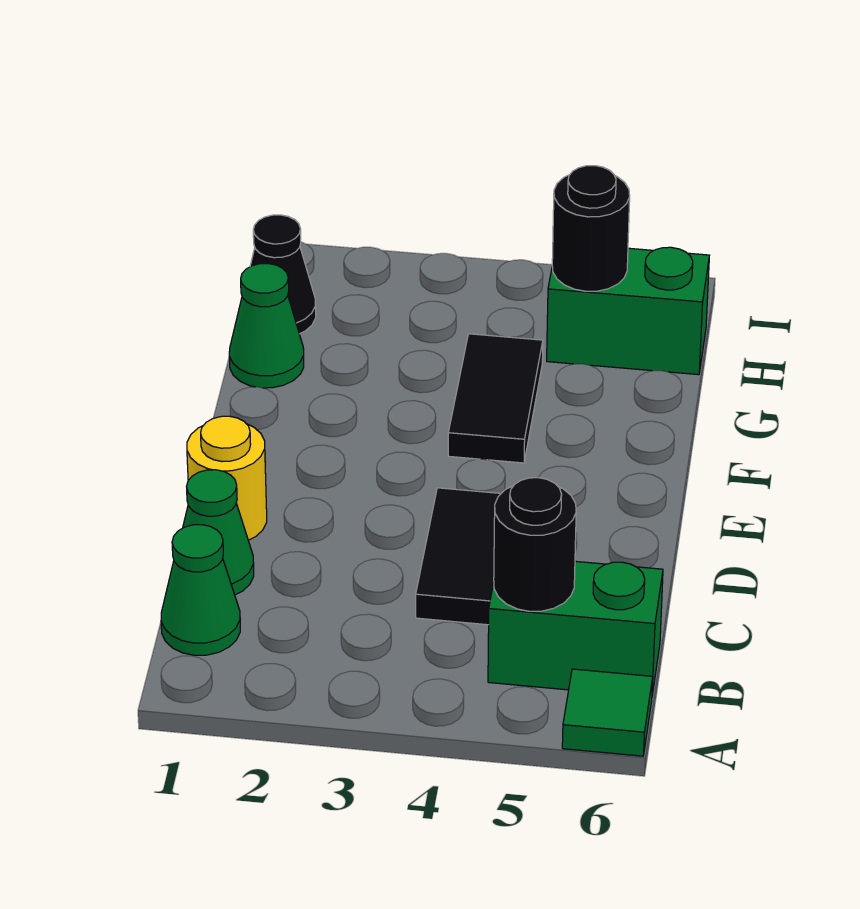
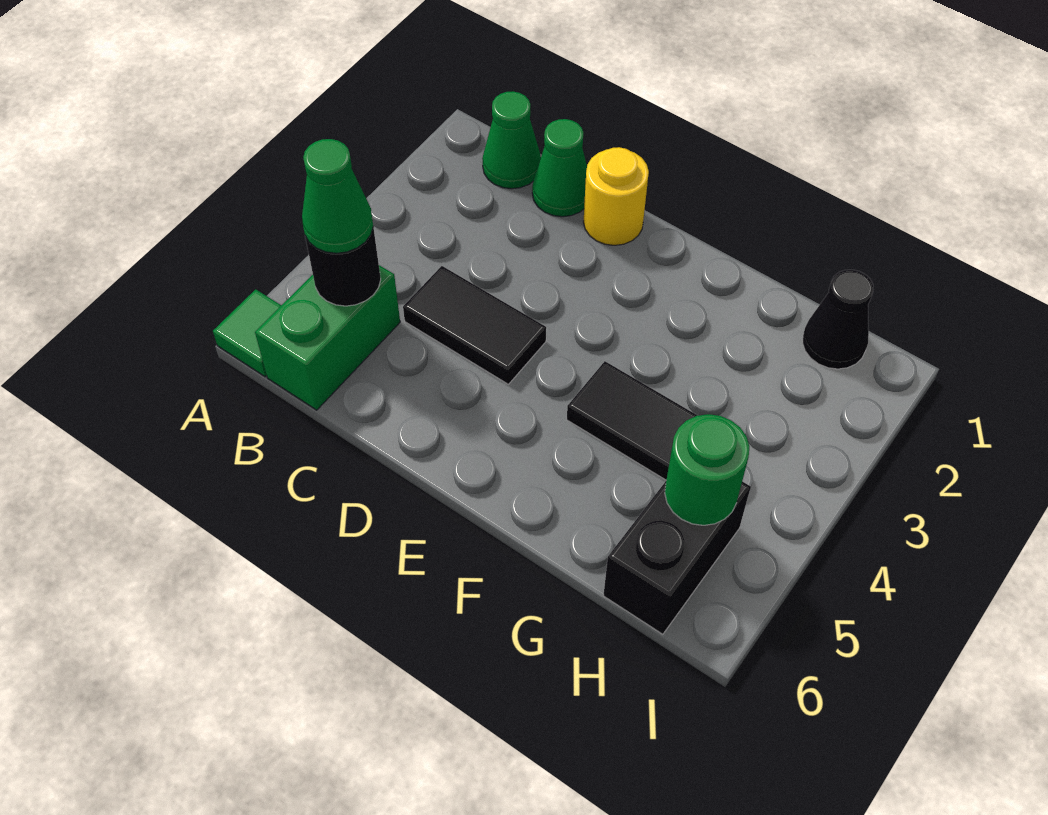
green 1x1 cone [229,264,304,388] -> green 1x1 cone moved to [302,139,373,253]
green 1x2 brick [547,247,709,375] -> black 1x2 brick [603,481,751,634]
black 1x1 round brick [552,166,630,291] -> green 1x1 round brick [665,414,749,525]

